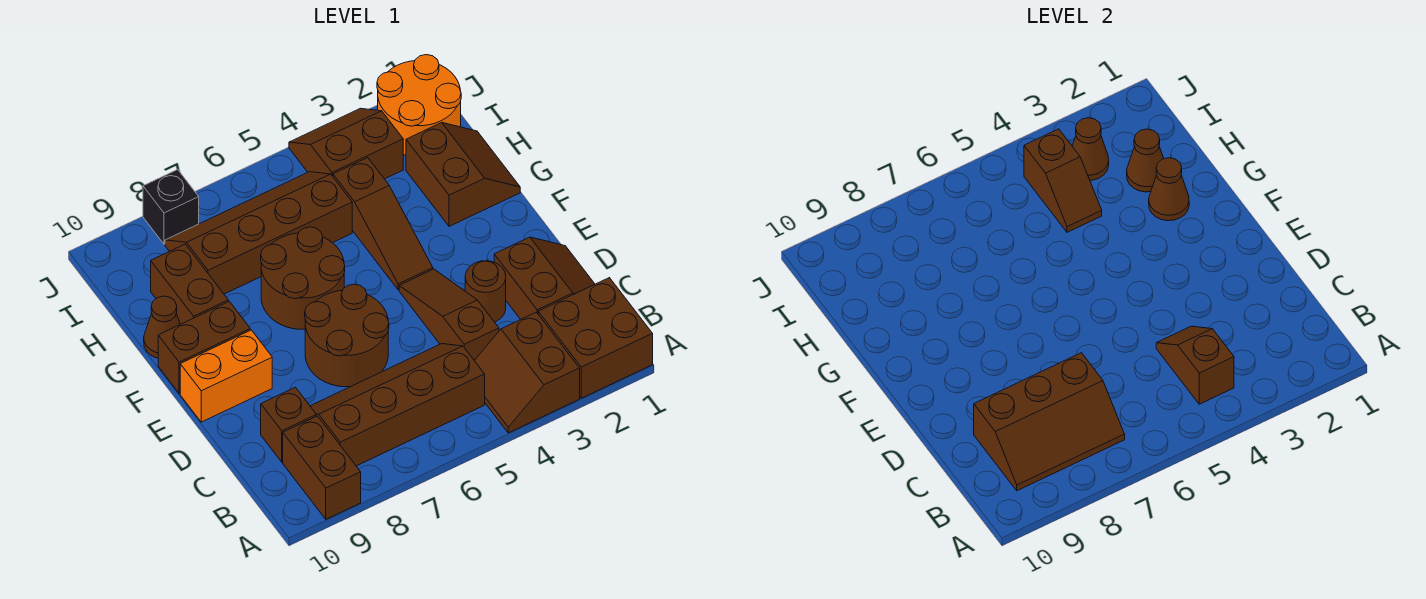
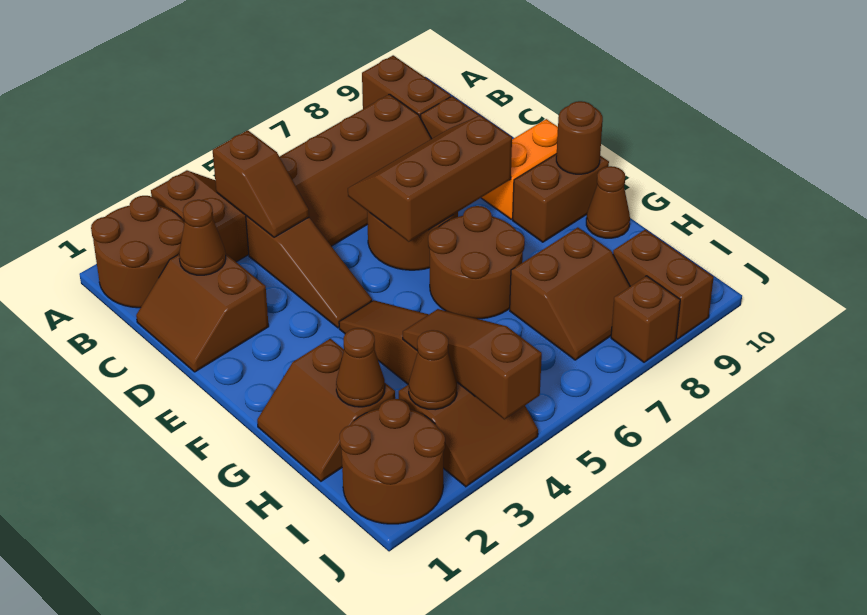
brown 2x2 brick [538,278,653,398] -> brown 2x2 round brick [91,196,184,308]
brown 2x3 slope [974,353,1125,491] -> brown 2x3 slope moved to [348,115,512,242]
brown 1x1 round brick [465,261,506,322] -> brown 1x1 round brick moved to [556,101,603,174]
brown 1x1 cone [1149,158,1189,221] -> brown 1x1 cone moved to [179,200,226,275]
brown 1x2 brick [151,244,228,324] -> brown 1x2 brick moved to [613,230,714,339]
brown 1x2 slope [1024,129,1102,232] -> brown 1x3 slope [403,309,542,419]
brown 2x4 slope [165,172,352,294] -> brown 2x2 slope [510,227,630,360]
orange 2x2 round brick [377,55,461,155] -> brown 2x2 round brick [340,399,445,524]
black 1x1 brick [143,169,199,244] -> brown 1x1 brick [611,276,680,362]

